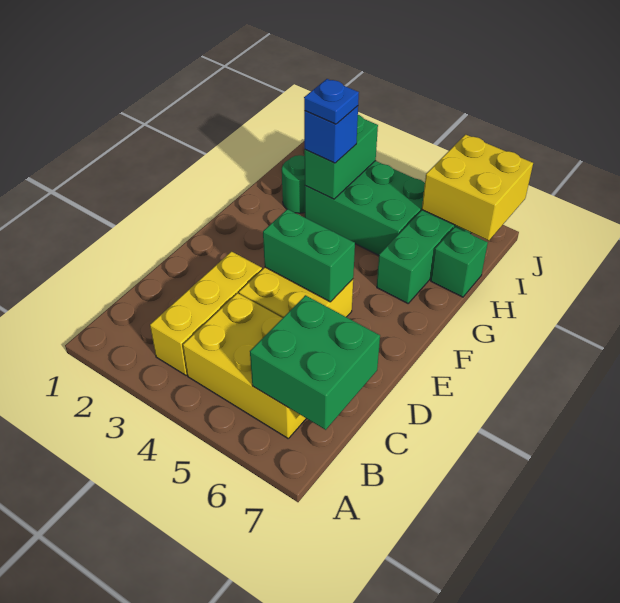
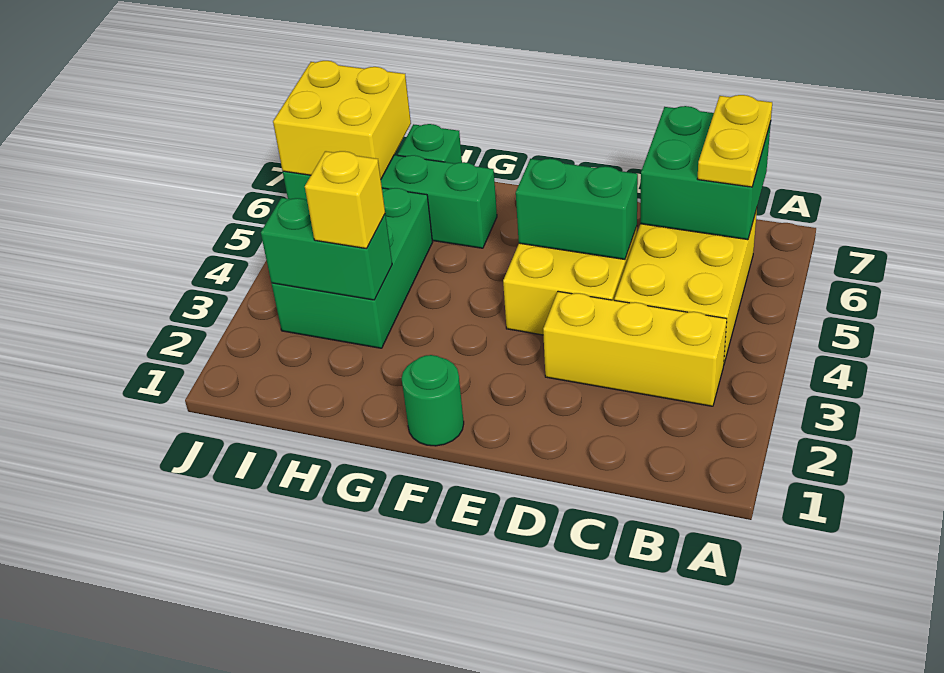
none -> yellow 1x2 plate [698,95,772,187]
green 1x2 brick [263,209,355,302] -> green 1x2 brick turned to [516,159,638,259]
green 1x1 round brick [282,155,305,213] -> green 1x1 round brick moved to [402,355,464,446]
blue 1x1 brick [304,106,358,163] -> yellow 1x1 brick [305,151,385,249]
blue 1x1 plate [304,79,359,124] -> none

